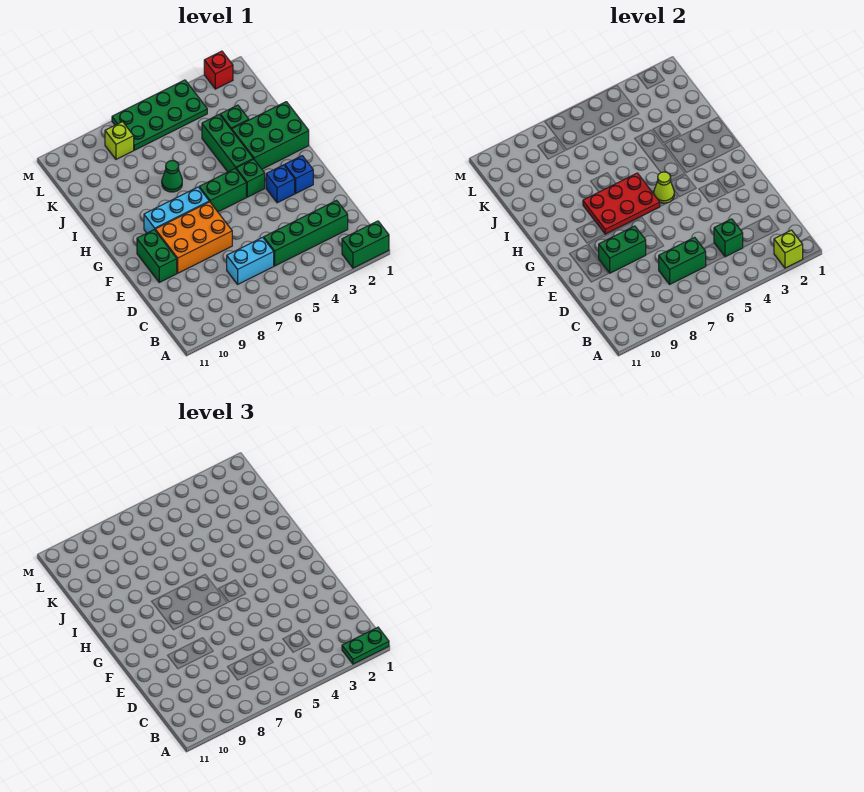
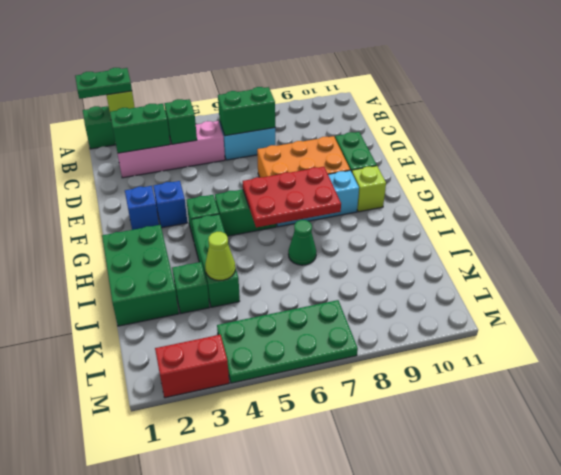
green 1x4 brick [264,200,348,266] -> pink 1x4 brick [118,121,225,178]
green 1x2 brick [599,226,646,273] -> green 1x2 brick moved to [110,104,170,153]
lime 1x1 cone [654,172,674,203] -> lime 1x1 cone moved to [205,232,235,281]
green 2x3 brick [232,102,309,169] -> green 2x3 brick turned to [102,225,179,326]
lime 1x1 brick [105,122,134,159] -> lime 1x1 brick moved to [352,166,386,212]
red 1x1 brick [204,51,233,89] -> red 1x2 brick [155,335,229,398]

